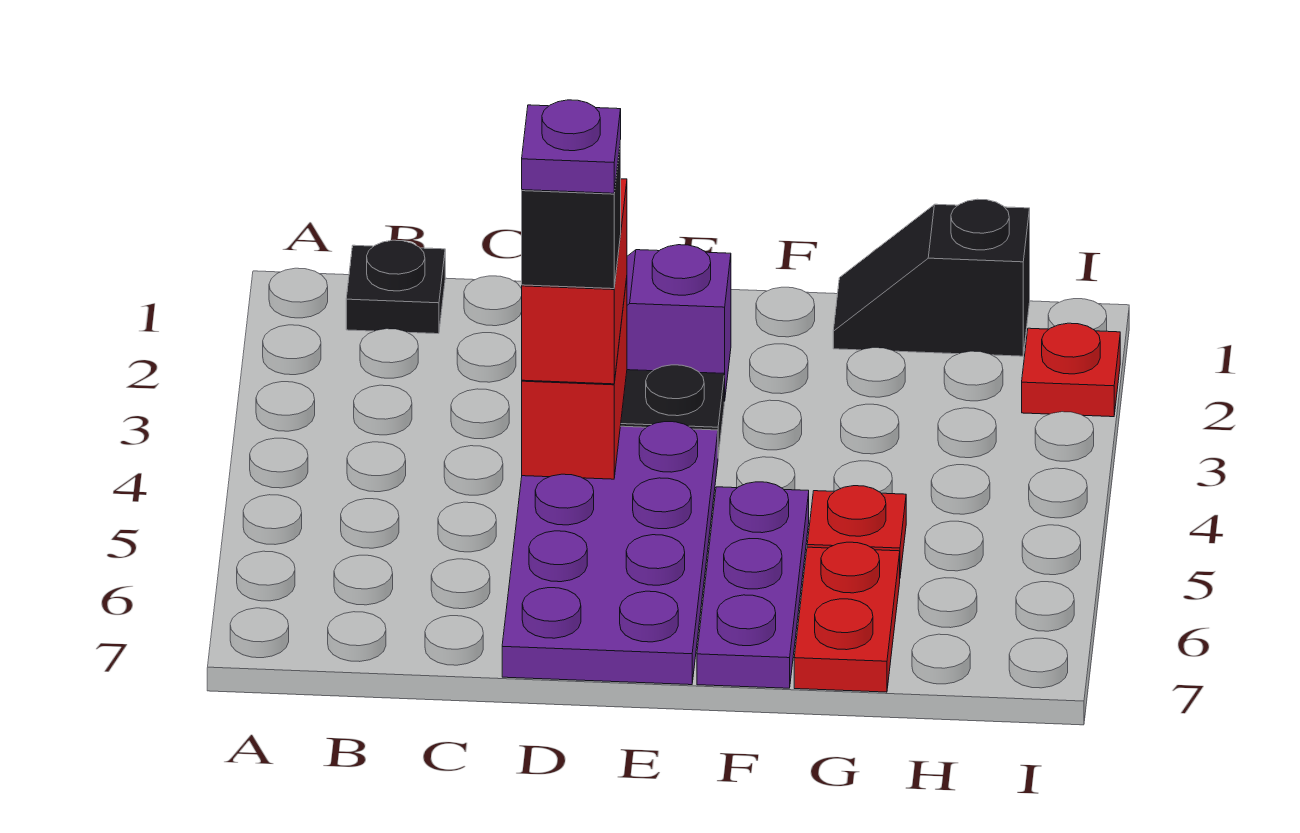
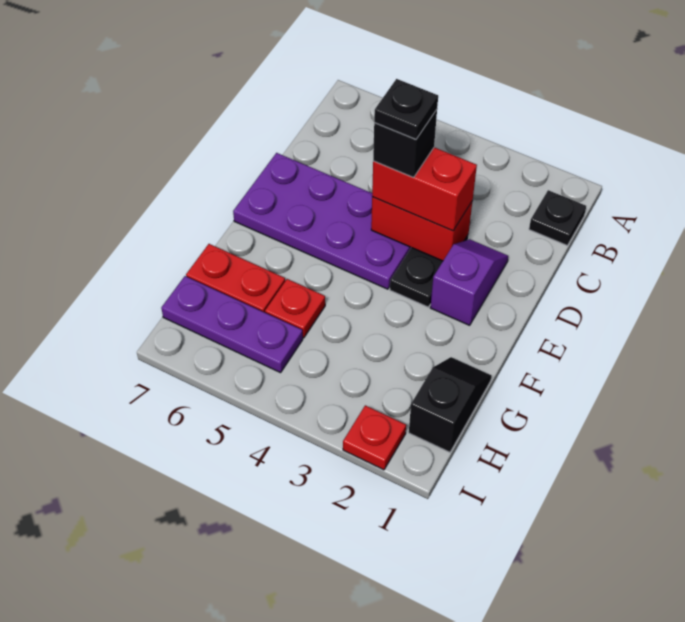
purple 1x1 plate [522,100,621,193] -> black 1x1 plate [374,79,438,139]
purple 1x3 plate [697,482,809,688] -> purple 1x3 plate moved to [161,276,303,373]

